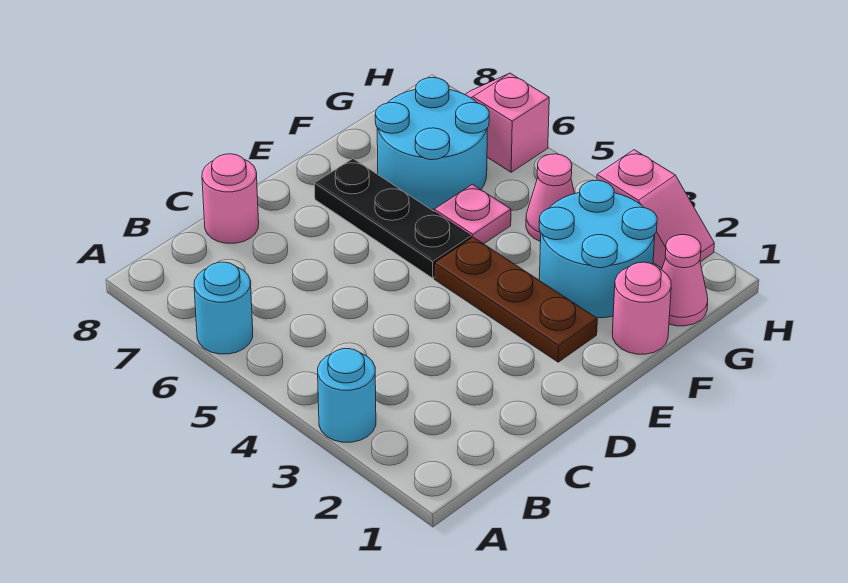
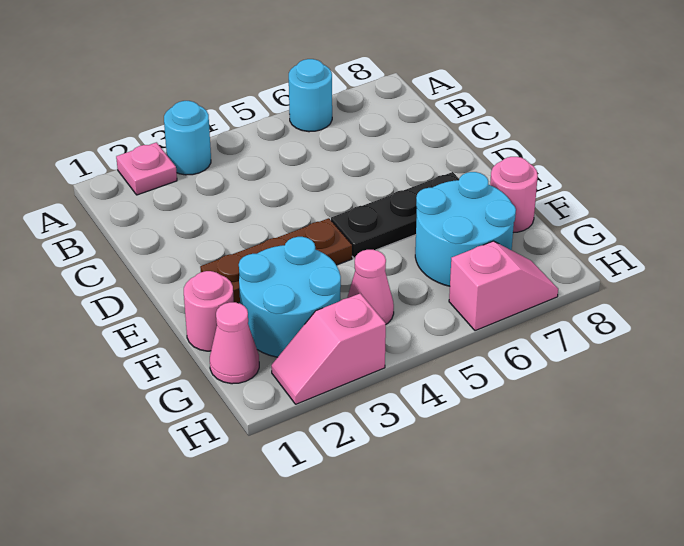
pink 1x1 round brick [202,154,259,243] -> pink 1x1 round brick moved to [490,157,538,233]
pink 1x1 plate [434,184,511,244] -> pink 1x1 plate moved to [116,142,177,195]

